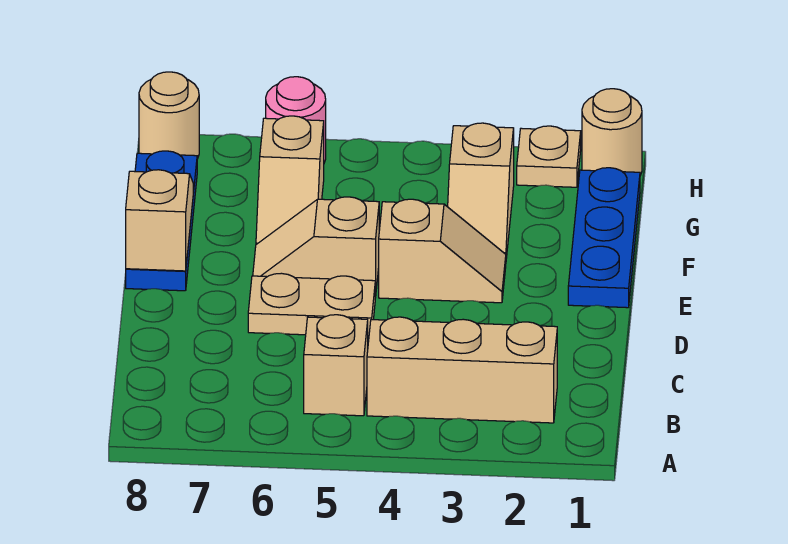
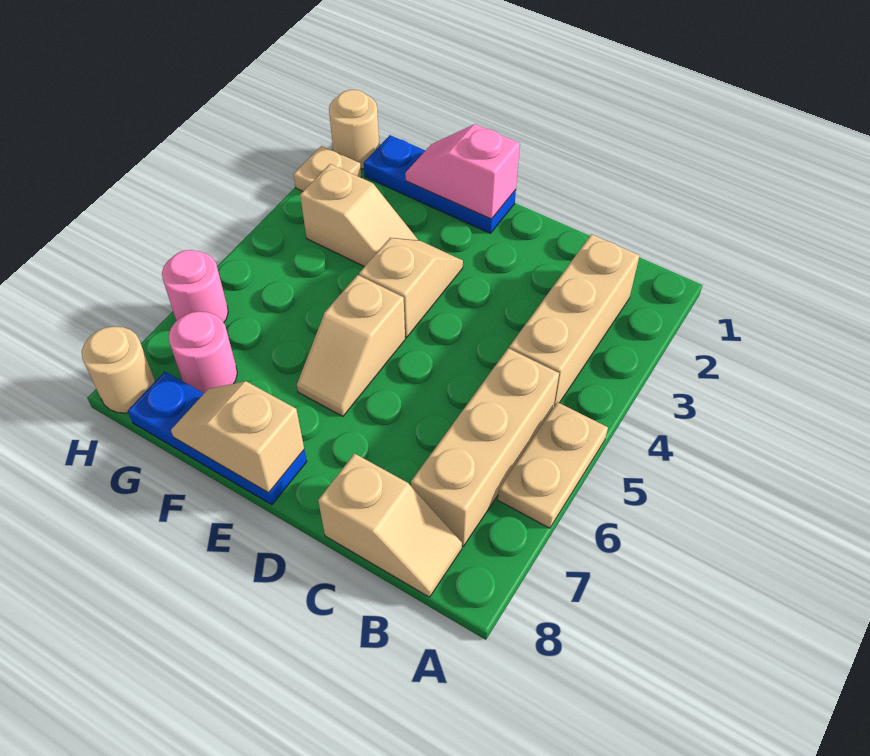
tan 1x1 brick [304,315,368,416] -> tan 1x3 brick [411,348,559,546]
tan 1x2 plate [248,273,375,337] -> tan 1x2 plate moved to [498,402,608,528]
none -> pink 1x2 slope [405,124,520,219]
tan 1x2 slope [256,116,324,244] -> tan 1x2 slope moved to [318,454,462,597]
none -> pink 1x1 round brick [169,312,237,393]

